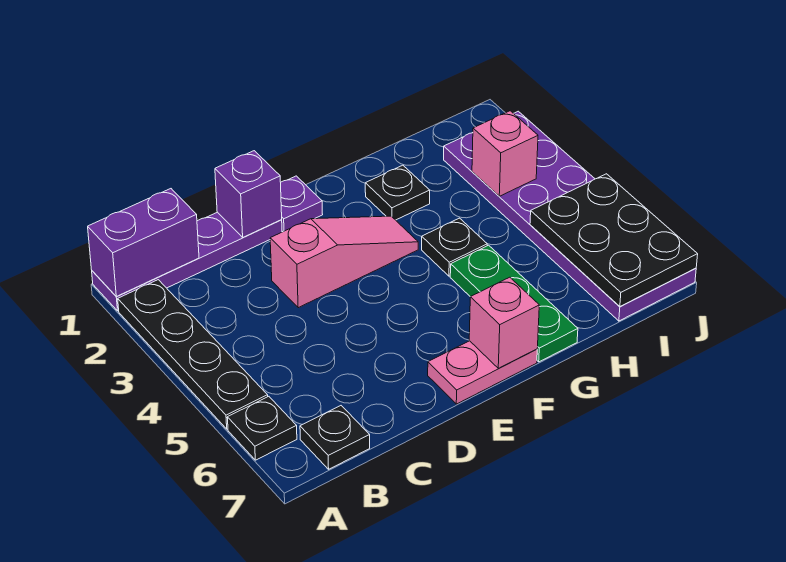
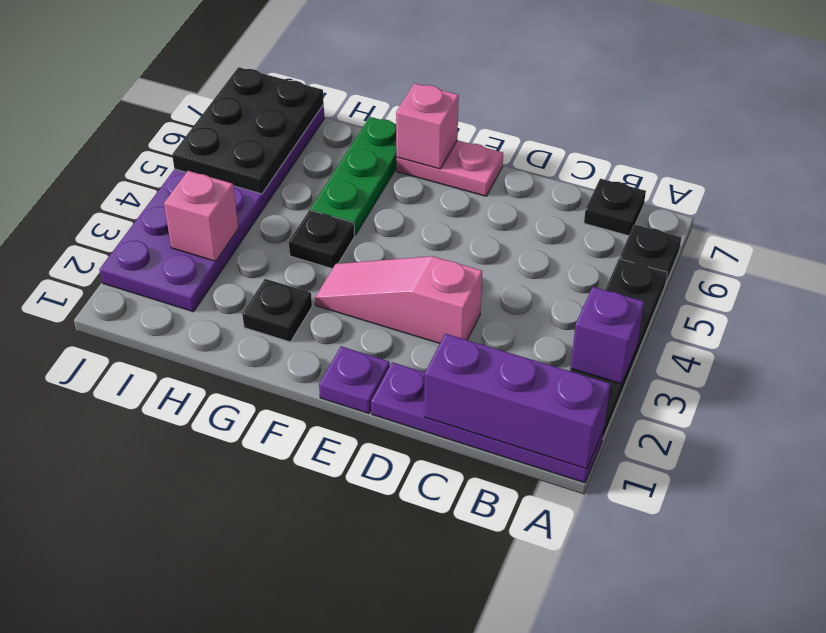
purple 1x2 brick [88,189,199,296] -> purple 1x3 brick [424,334,611,469]
purple 1x1 brick [215,151,282,237] -> purple 1x1 brick moved to [571,287,644,384]

